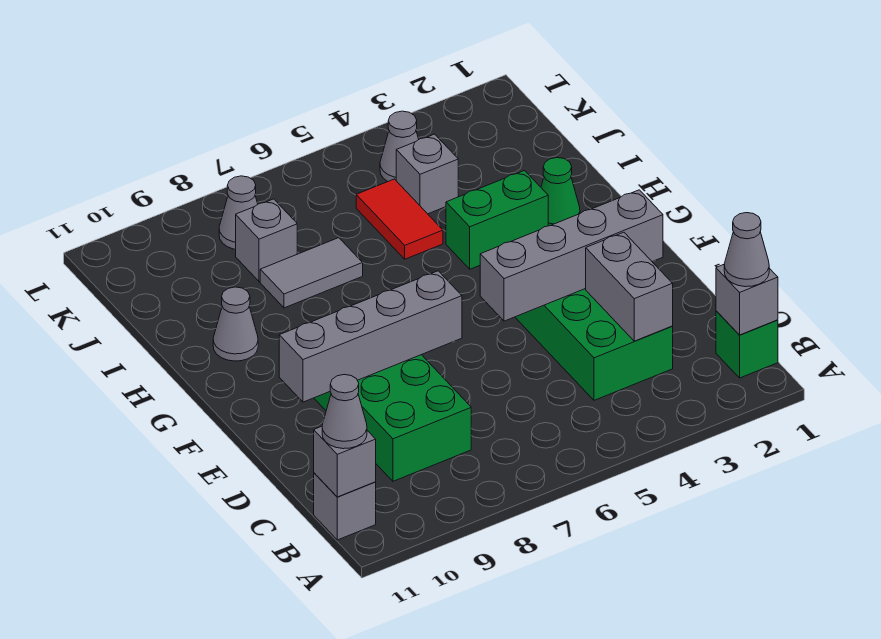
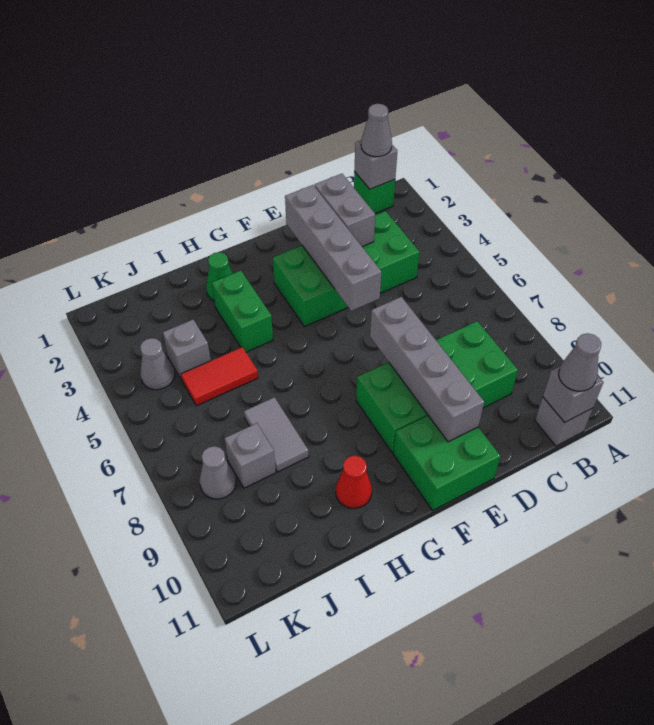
grey 1x2 brick [586,232,673,341] -> grey 1x2 brick turned to [315,174,375,247]
none -> green 2x2 brick [393,416,500,510]
grey 1x1 cone [213,287,258,361] -> red 1x1 cone [336,456,372,508]

